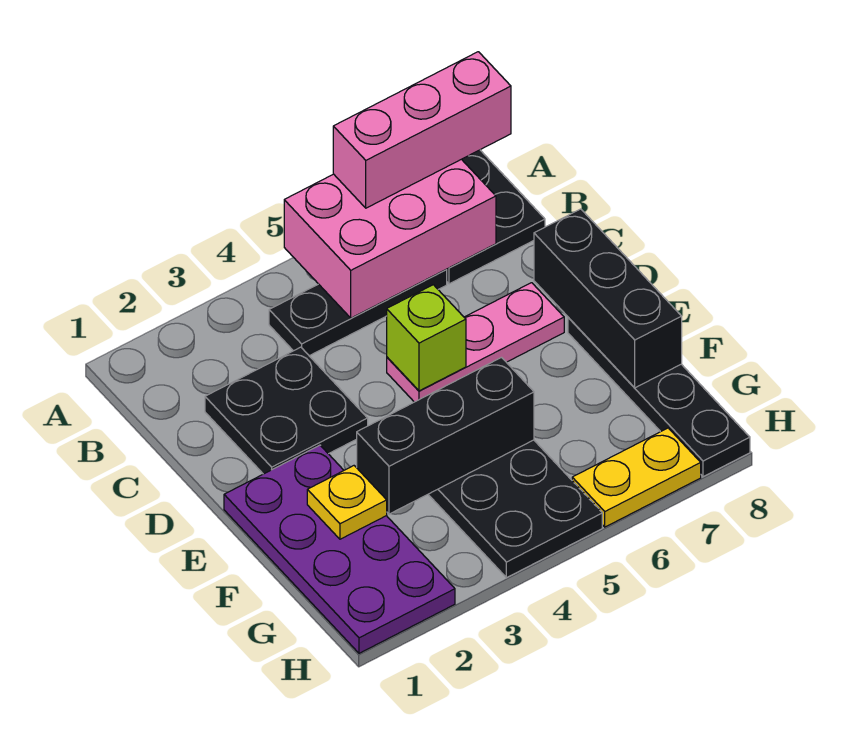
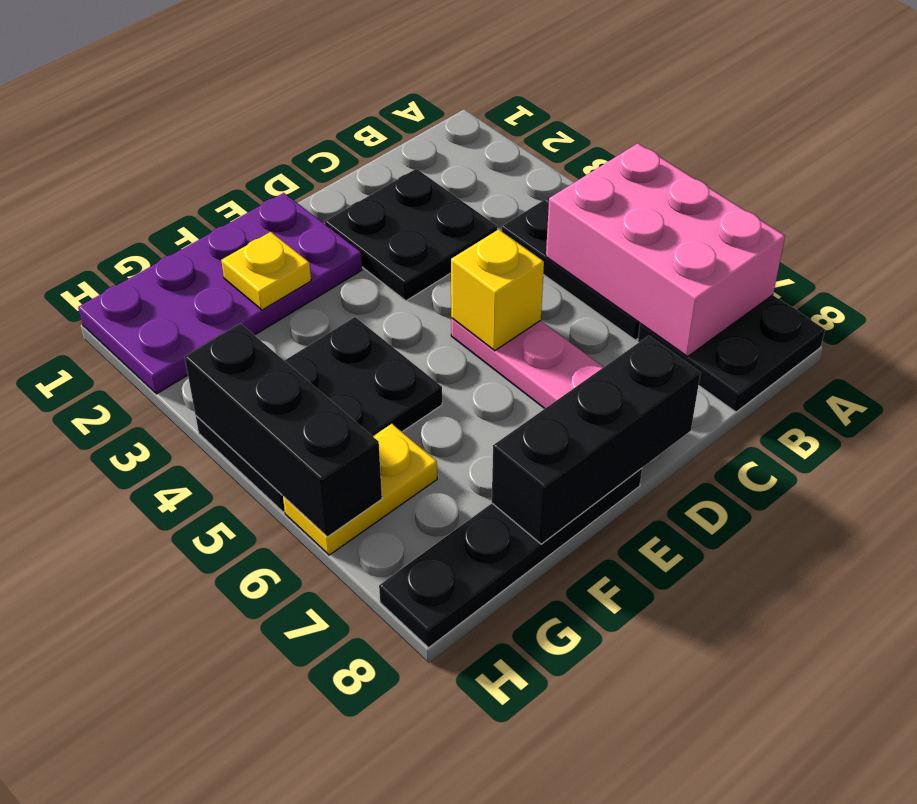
pink 1x3 brick [333,52,511,208] -> none
lime 1x1 brick [387,285,466,391] -> yellow 1x1 brick [451,229,544,351]
black 1x3 brick [357,358,534,514] -> black 1x3 brick moved to [185,323,382,537]
yellow 1x2 plate [572,428,701,527] -> yellow 1x2 plate turned to [283,424,437,555]

